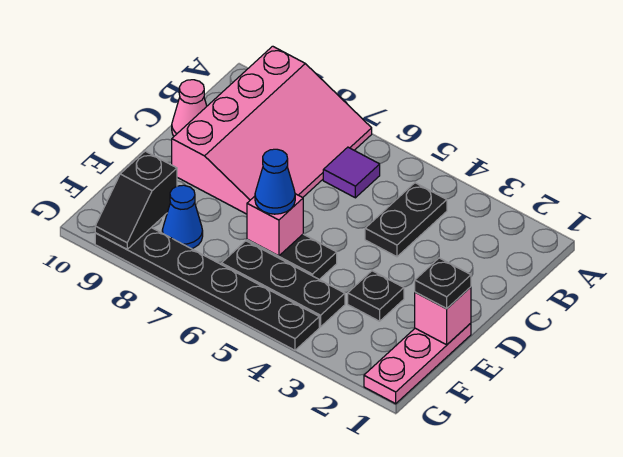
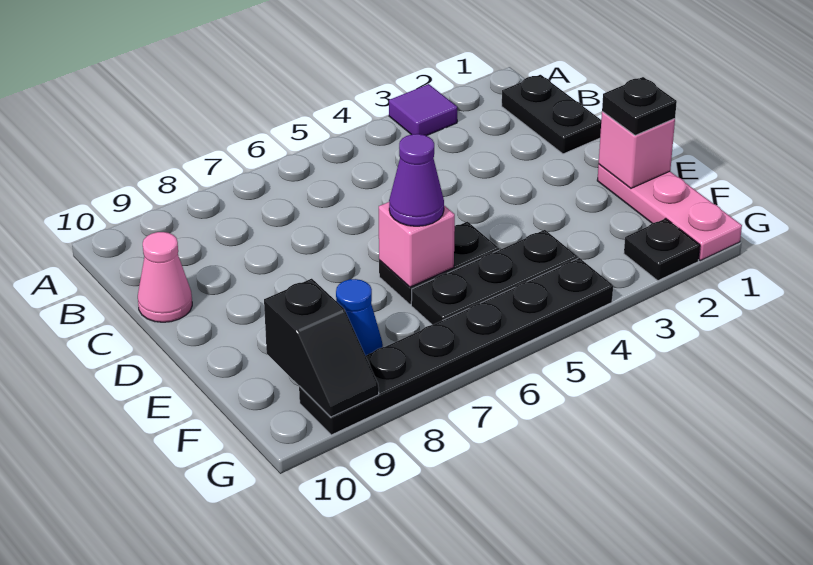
pink 3x4 slope [172,46,372,214] -> none
black 1x2 plate [365,183,447,257] -> black 1x2 plate moved to [502,75,601,154]
purple 1x1 tile [323,147,380,198] -> purple 1x1 tile moved to [389,84,457,136]
black 1x1 plate [348,271,404,321] -> black 1x1 plate moved to [624,218,700,281]
blue 1x1 cone [255,149,295,214] -> purple 1x1 cone [389,134,444,226]

